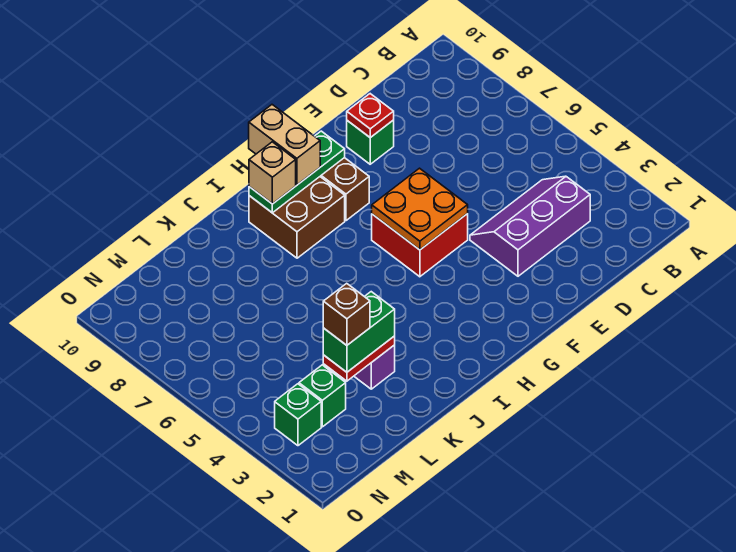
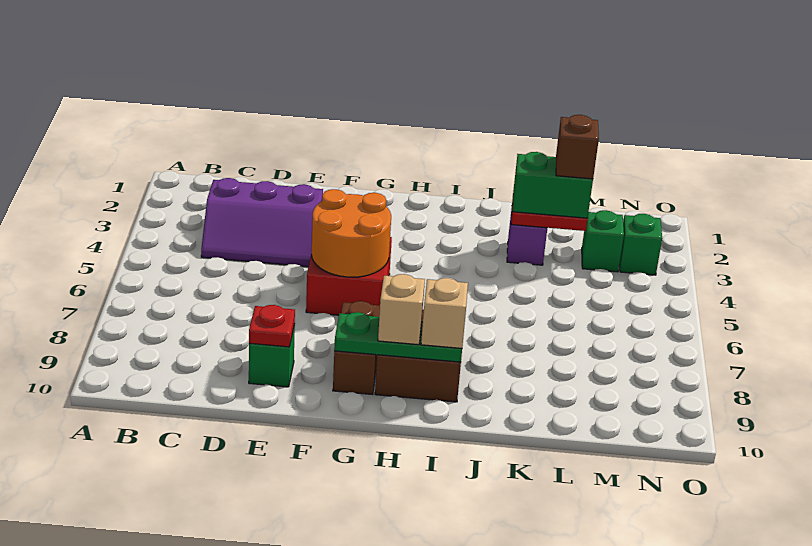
orange 2x2 plate [372,168,468,250] -> orange 2x2 round brick [312,189,391,277]
tan 1x2 brick [249,105,320,185] -> tan 1x1 brick [378,274,425,345]

